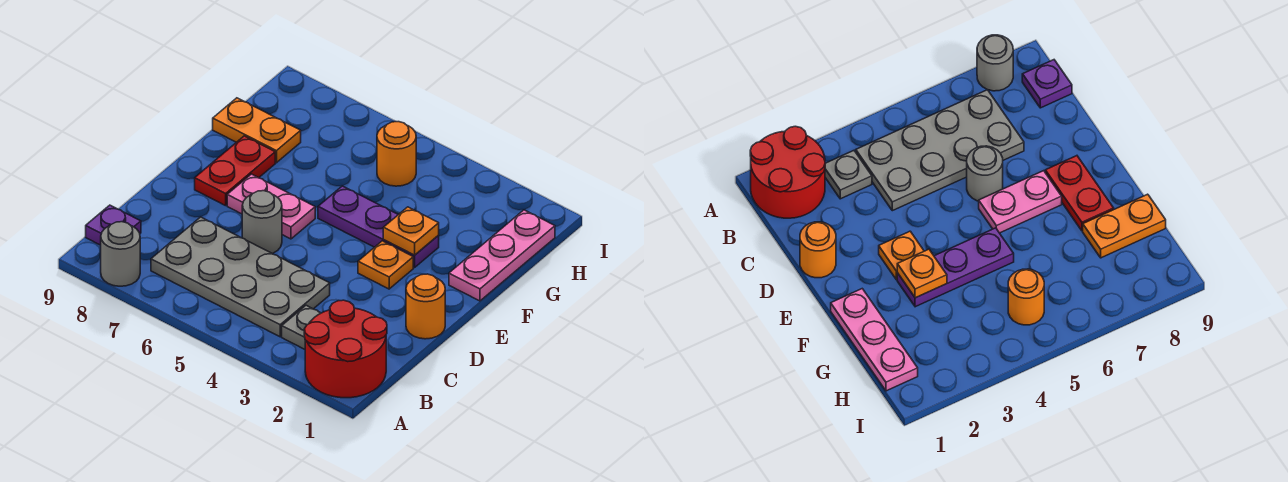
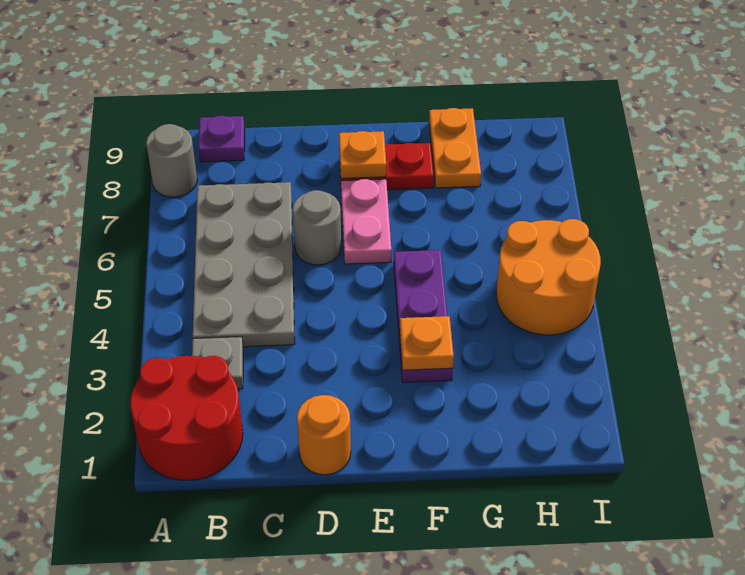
orange 1x1 plate [358,241,413,289] -> orange 1x1 plate moved to [339,131,386,178]
pink 1x3 plate [449,210,555,301] -> none
orange 1x1 round brick [377,122,416,186] -> orange 2x2 round brick [496,219,601,335]

